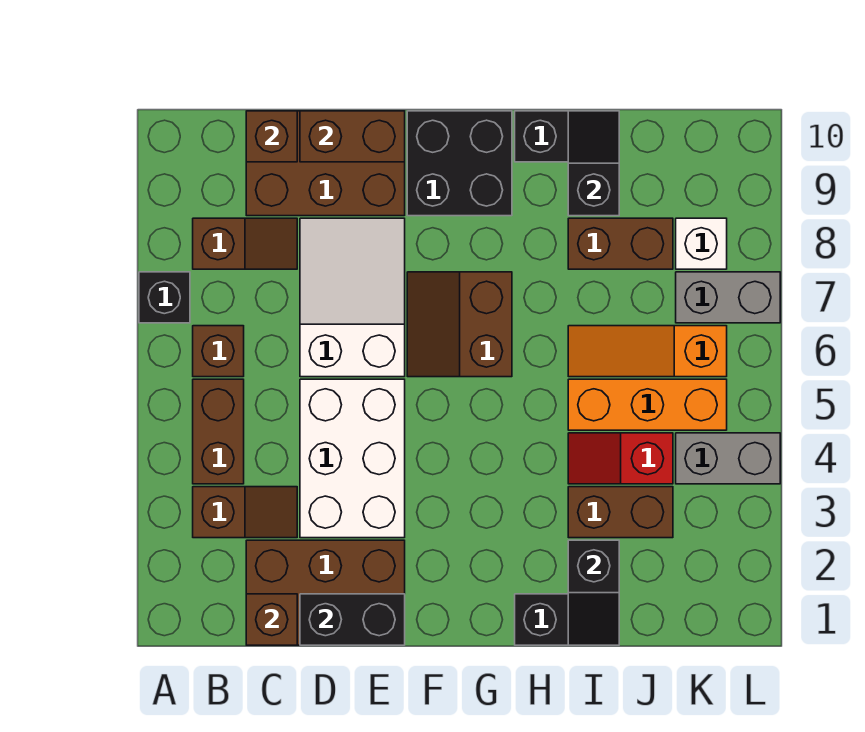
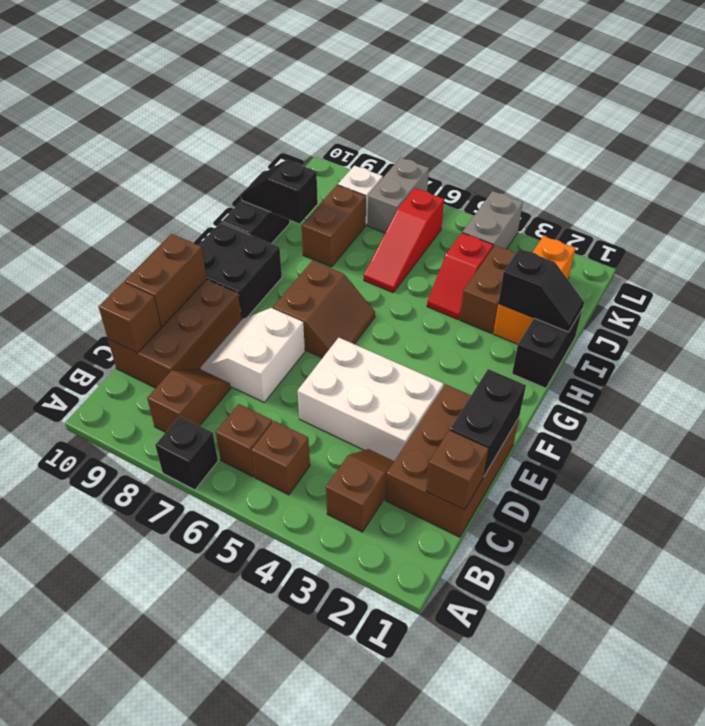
brown 1x2 brick [193,379,244,484] -> brown 1x1 brick [252,421,310,495]
white 2x3 slope [300,218,405,377] -> white 2x2 slope [201,308,305,402]
brown 2x2 slope [407,272,512,377] -> brown 2x2 slope turned to [273,261,375,358]
orange 1x3 brick [568,379,727,430] -> orange 1x3 brick moved to [493,236,575,344]
orange 1x3 slope [568,326,727,377] -> red 1x3 slope [364,188,444,293]

